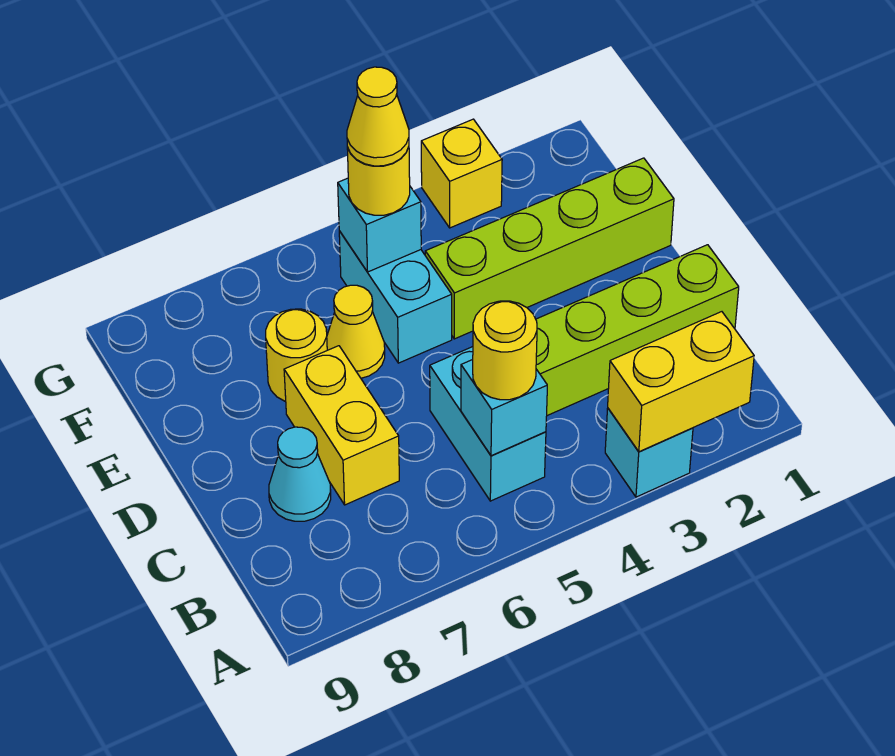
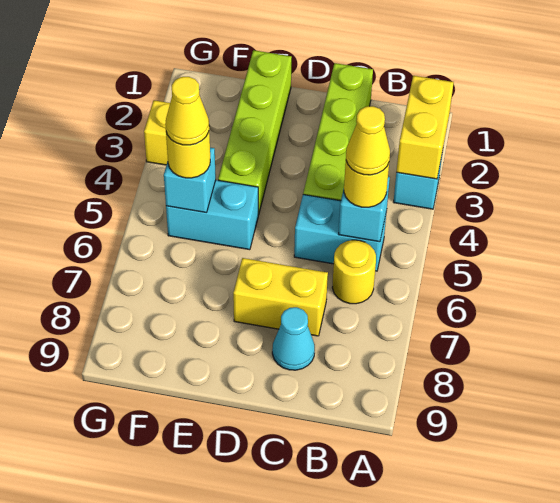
yellow 1x1 cone [327,285,385,378] -> yellow 1x1 cone moved to [346,106,390,175]
yellow 1x1 round brick [266,309,327,401] -> yellow 1x1 round brick moved to [332,240,376,304]

